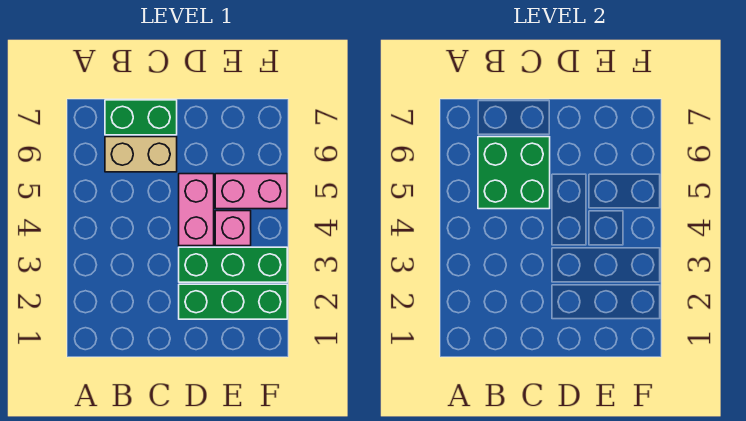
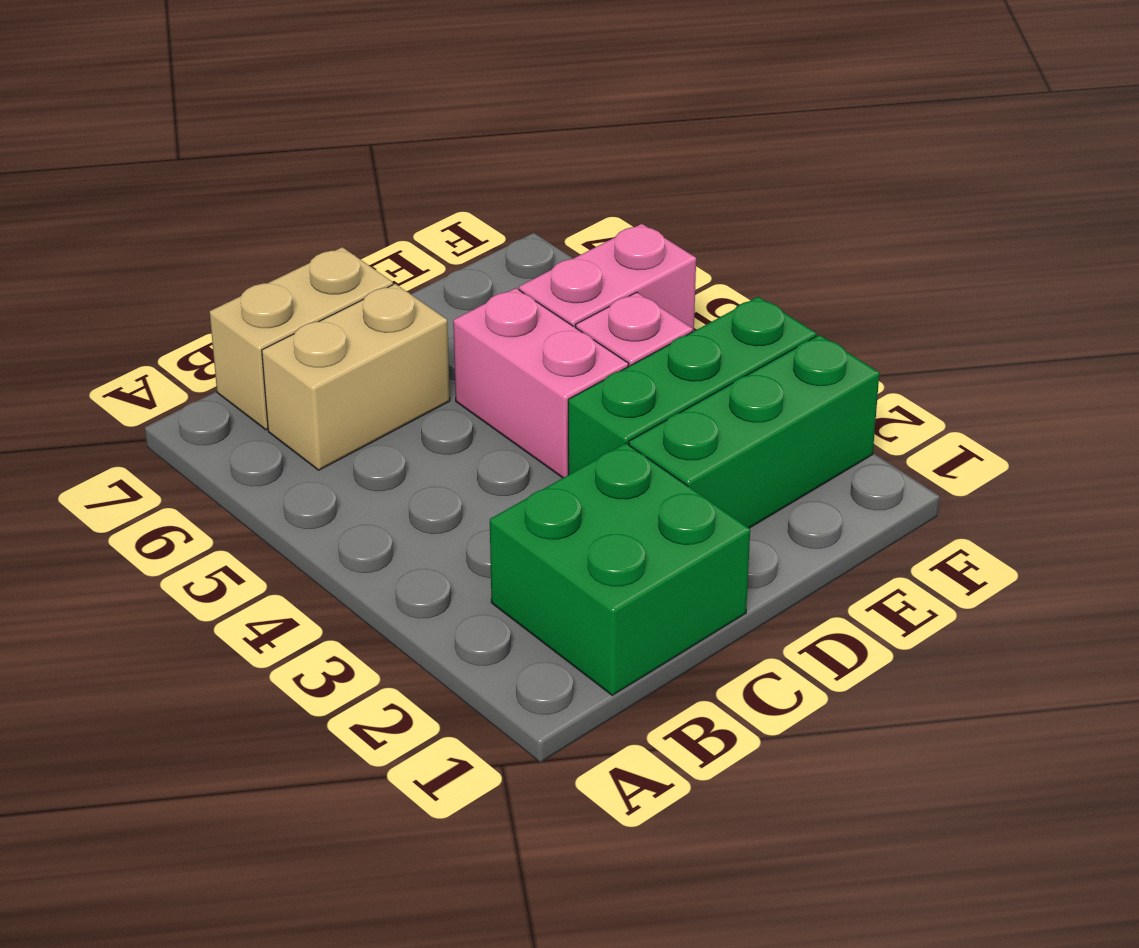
green 2x2 brick [478,137,550,209] -> green 2x2 brick moved to [490,443,750,695]
green 1x2 brick [105,100,177,135] -> tan 1x2 brick [210,247,393,430]

